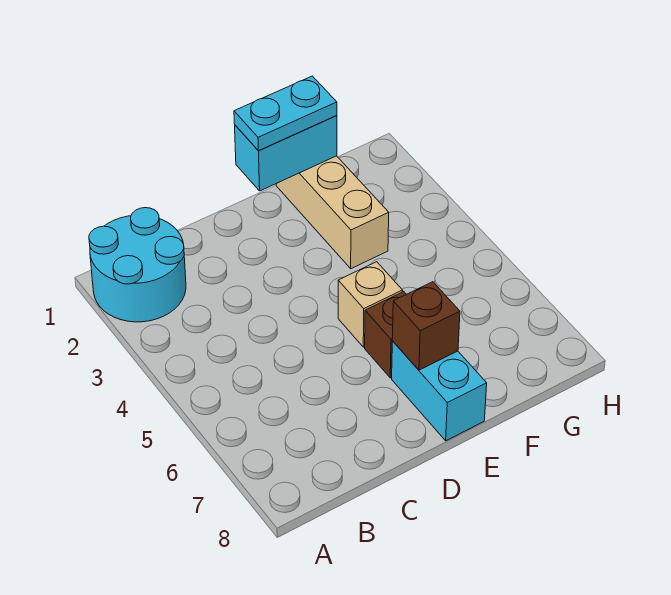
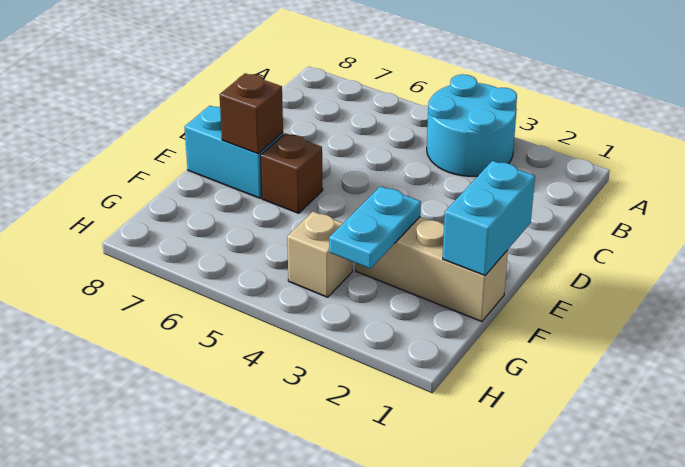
cyan 2x2 round brick [89,208,186,322] -> cyan 2x2 round brick moved to [427,74,517,176]
cyan 1x2 plate [234,76,337,151] -> cyan 1x2 plate moved to [329,186,421,269]
tan 1x1 brick [338,262,403,347] -> tan 1x1 brick moved to [287,212,352,297]

